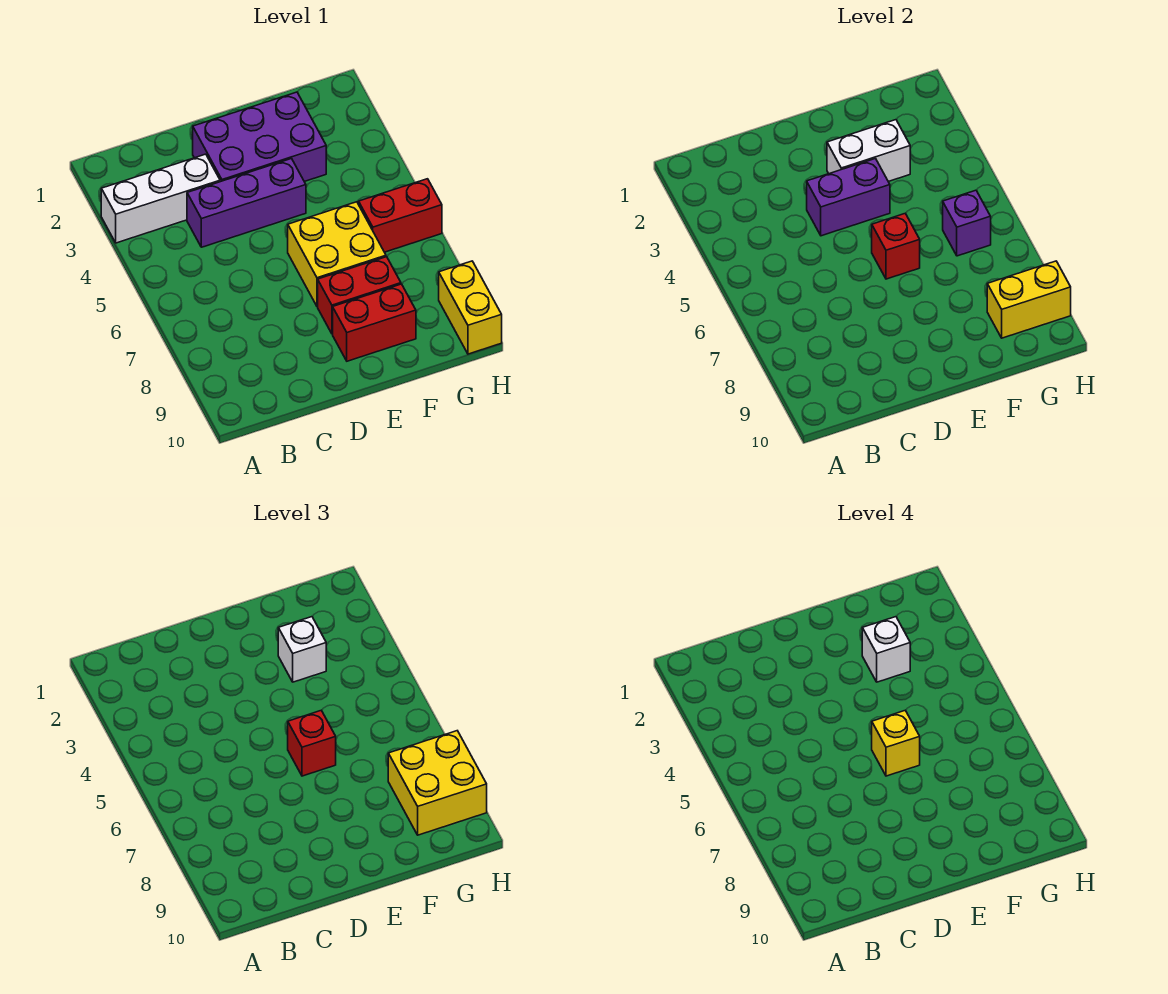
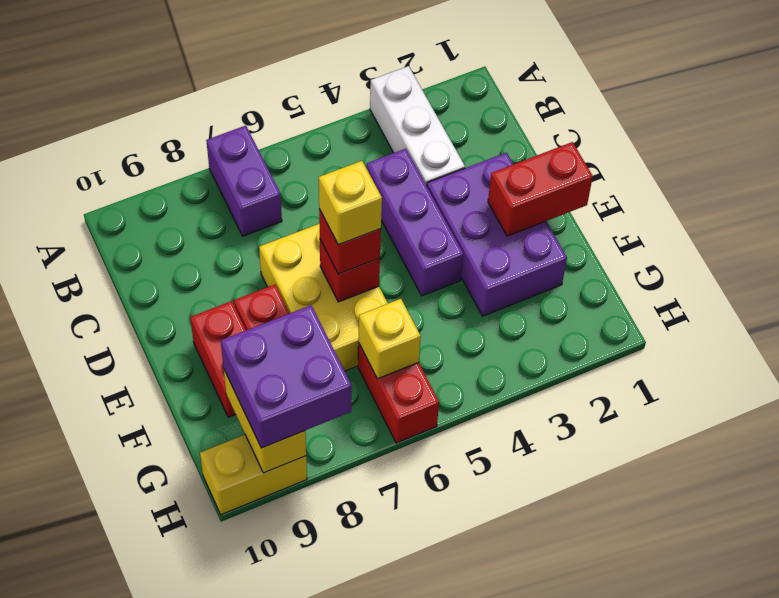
purple 1x2 brick [807,159,890,236] -> purple 1x2 brick moved to [206,126,282,236]
none -> red 1x2 brick [488,142,593,236]
white 1x2 brick [827,120,910,182] -> none
yellow 2x2 brick [288,202,386,306] -> yellow 2x3 brick [259,224,388,371]
white 1x1 brick [278,617,326,682] -> none
white 1x1 brick [862,617,910,682] -> none
purple 1x1 brick [943,190,991,256] -> yellow 1x1 brick [359,299,421,379]
yellow 2x2 brick [388,731,487,835] -> purple 2x2 brick [221,305,352,448]

